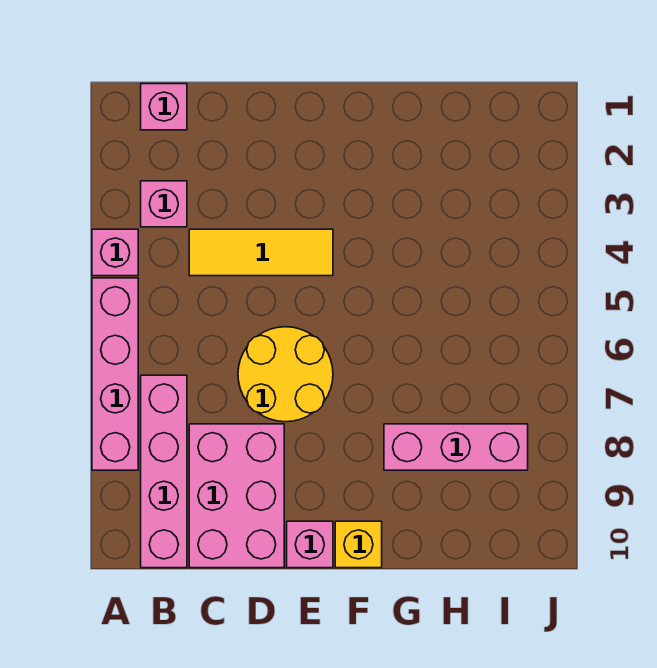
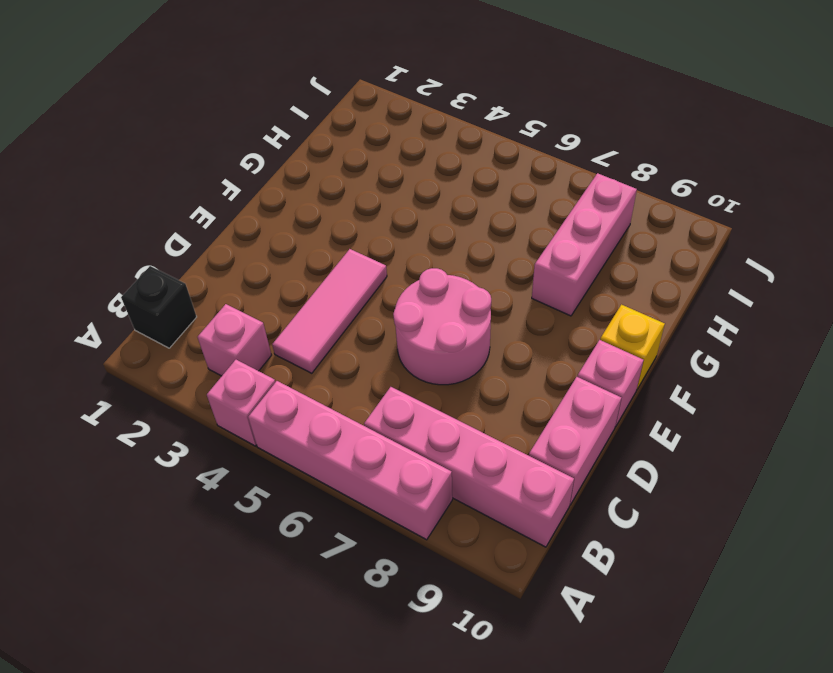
pink 1x1 brick [141,84,187,130] -> black 1x1 brick [121,266,197,348]
yellow 1x3 tile [189,229,333,276] -> pink 1x3 tile [272,249,387,373]
pink 2x3 brick [189,424,284,568] -> pink 1x2 brick [529,377,621,505]
yellow 2x2 round brick [238,327,333,422] -> pink 2x2 round brick [393,268,491,385]

